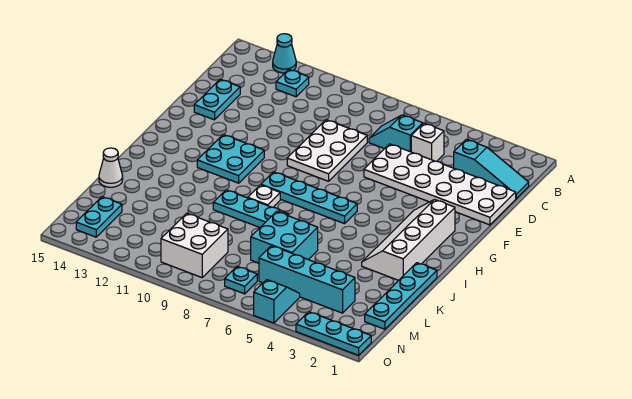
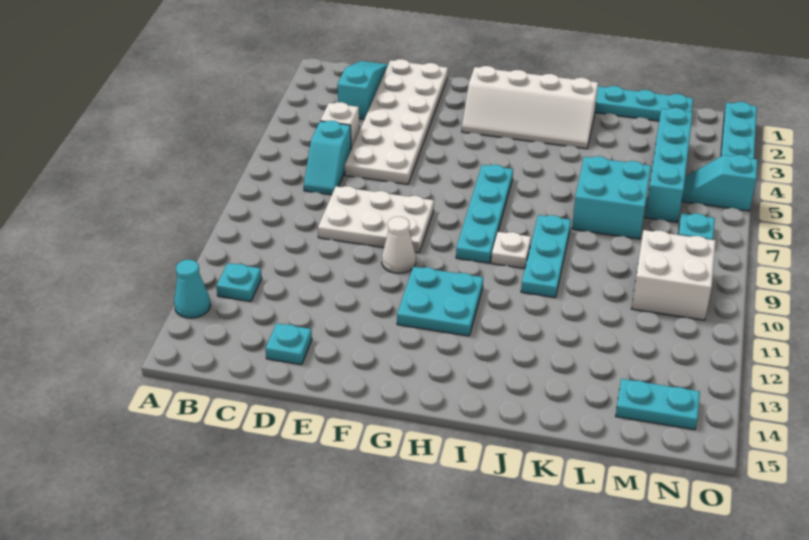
cyan 1x2 plate [194,79,240,120] -> cyan 1x1 plate [265,323,312,365]
white 1x1 cone [99,148,123,187] -> white 1x1 cone moved to [382,217,416,273]

